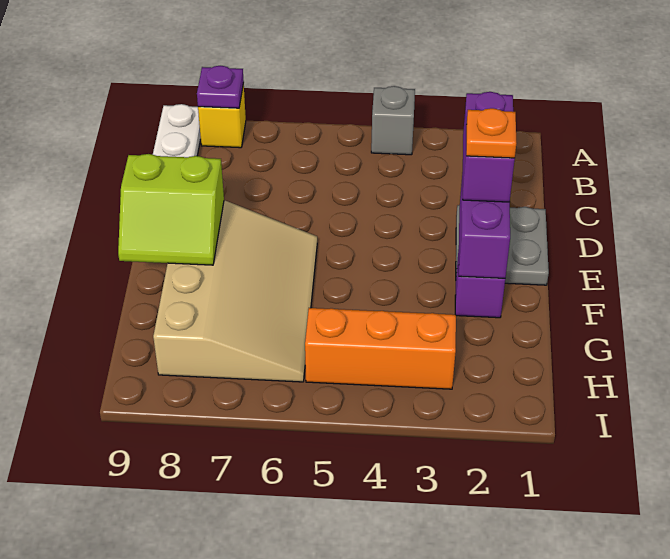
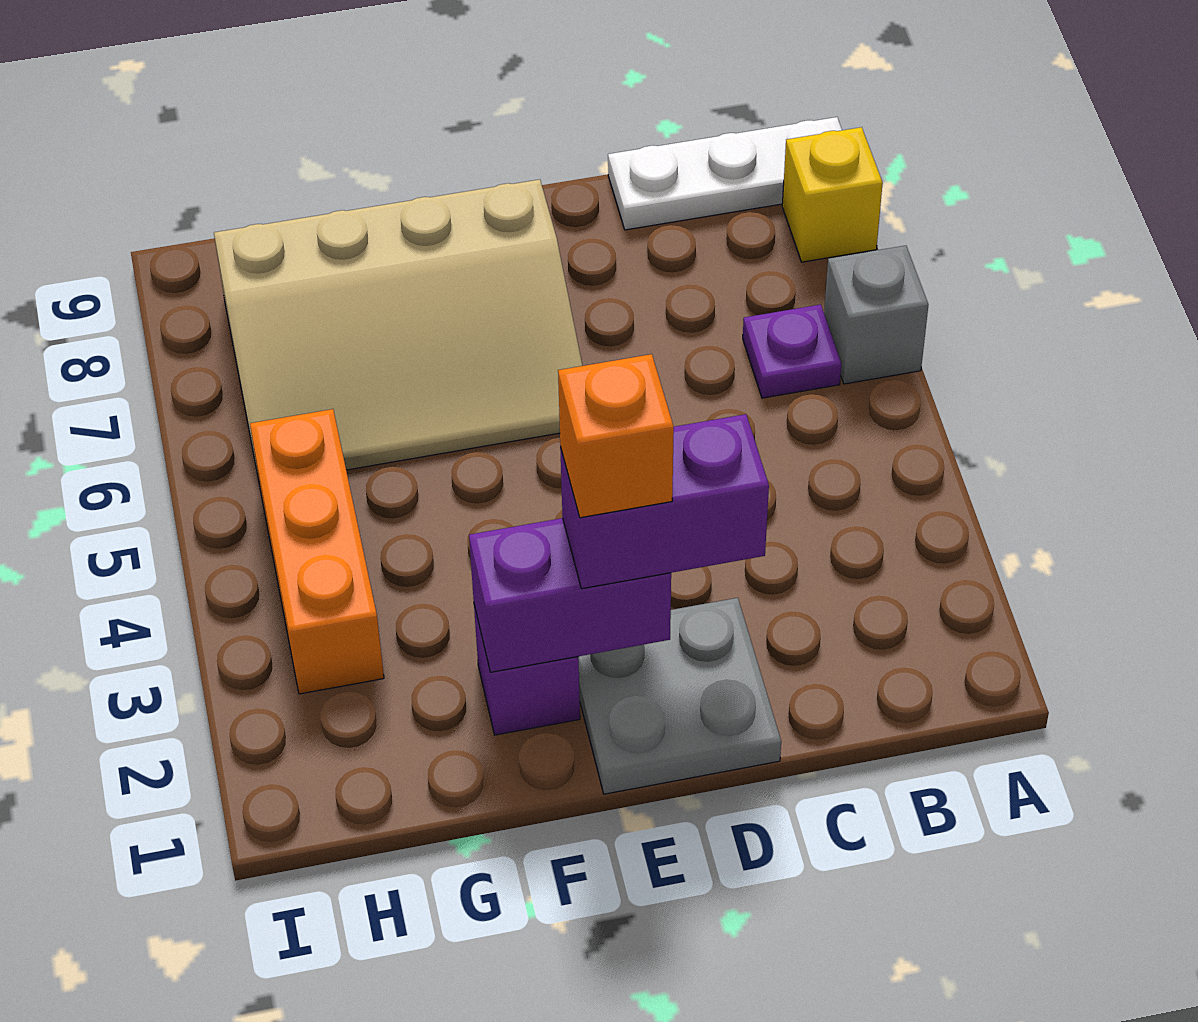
grey 1x1 brick [371,86,415,155] -> grey 1x1 brick moved to [824,246,928,384]
purple 1x1 plate [197,66,244,108] -> purple 1x1 plate moved to [743,304,841,398]
orange 1x1 plate [466,108,516,158] -> orange 1x1 brick [558,354,674,518]
lime 2x2 slope [118,154,224,265] -> none

